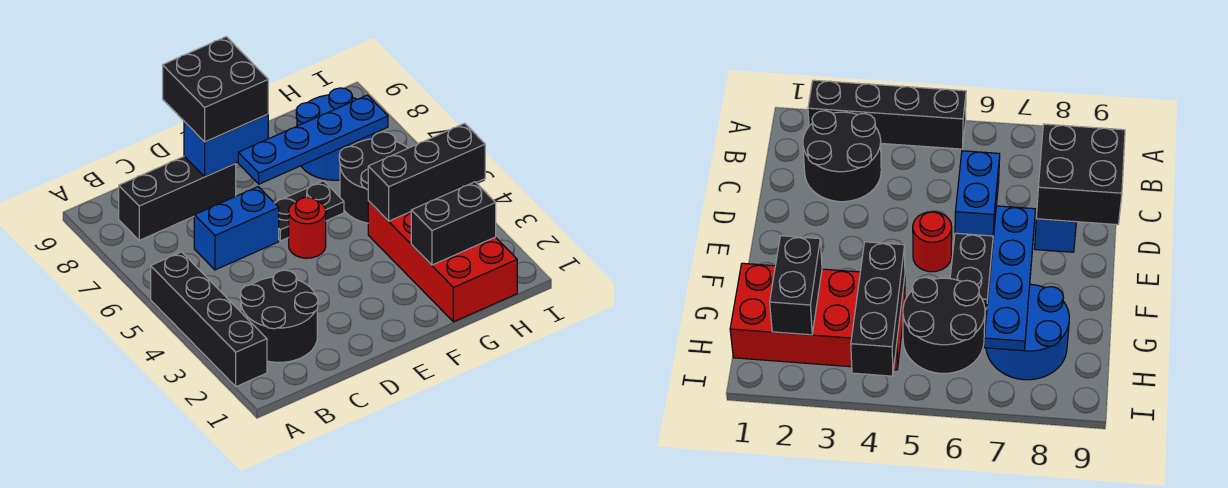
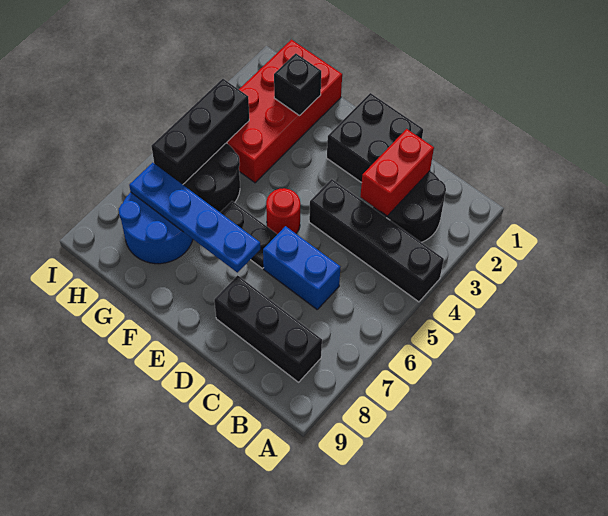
black 1x4 brick [151,252,267,387] -> black 1x4 brick turned to [309,179,444,302]
none -> red 1x2 brick [360,129,434,216]
blue 1x2 brick [184,114,268,177] -> none
black 2x2 brick [163,37,268,142] -> black 2x2 brick moved to [327,93,423,183]
black 1x2 brick [411,182,496,265] -> black 1x1 brick [274,53,321,116]
black 1x3 brick [368,123,485,221] -> black 1x3 brick turned to [151,79,249,185]

